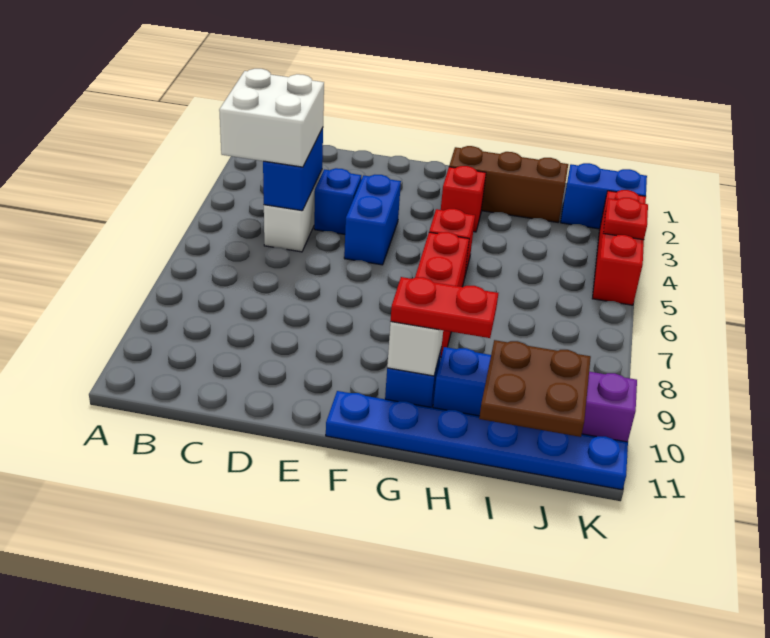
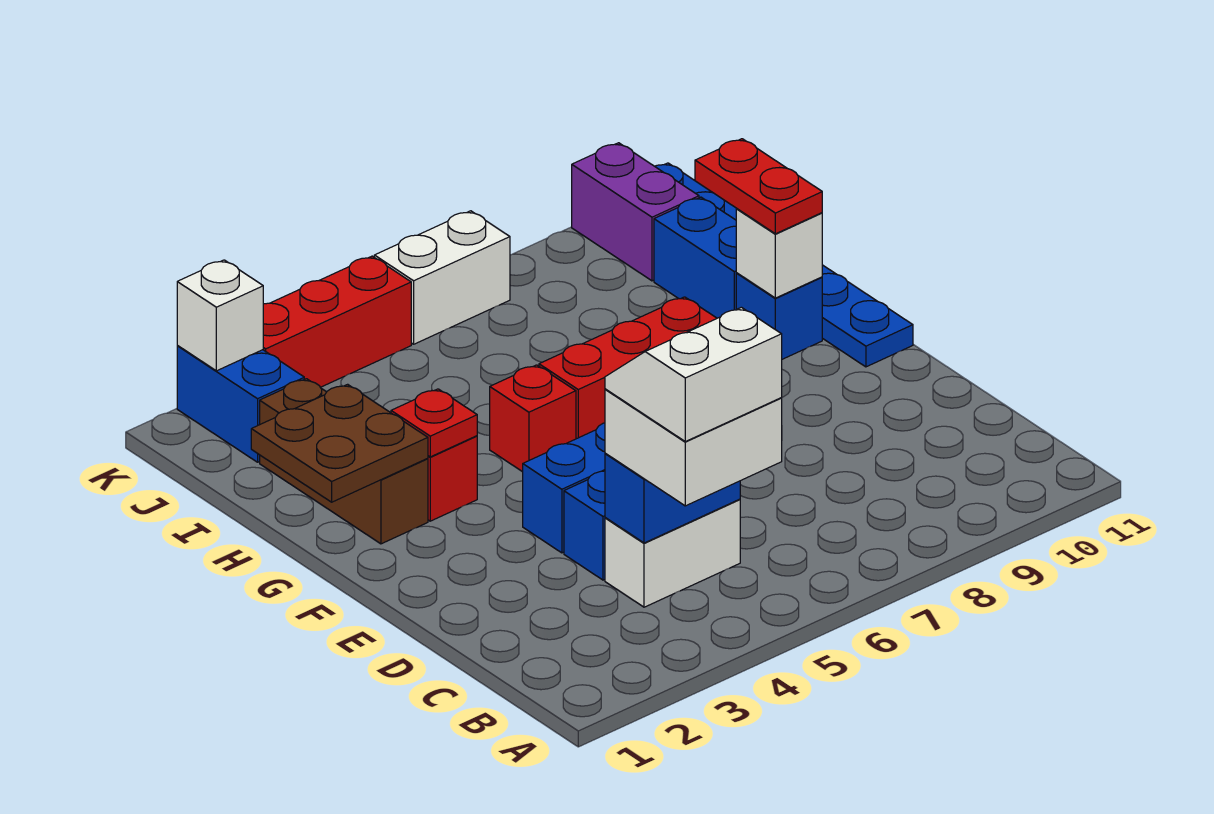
none -> white 2x2 slope [605,307,782,442]
brown 2x2 plate [479,340,591,437] -> brown 2x2 plate moved to [251,384,428,502]
none -> white 1x1 brick [177,260,263,371]
red 1x1 plate [603,198,648,240] -> red 1x1 plate moved to [391,389,477,457]
none -> white 1x2 brick [374,211,510,344]

